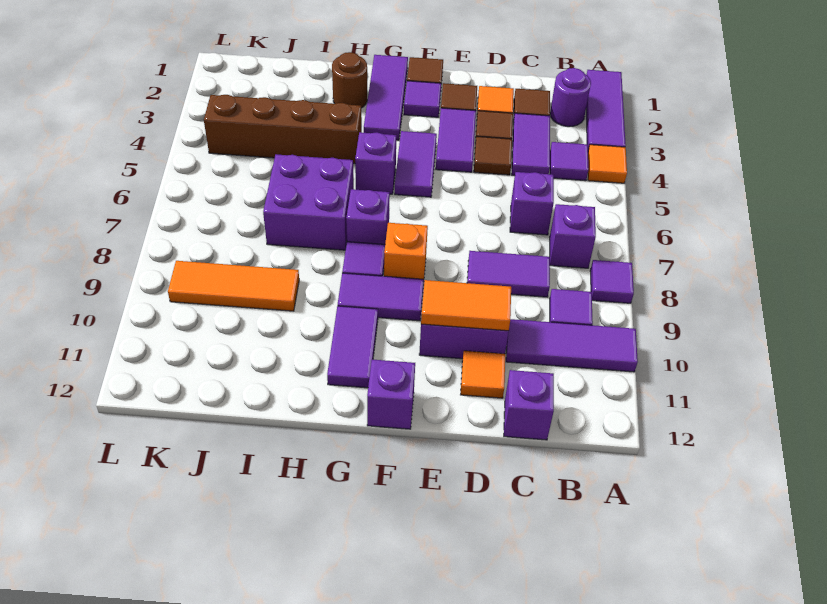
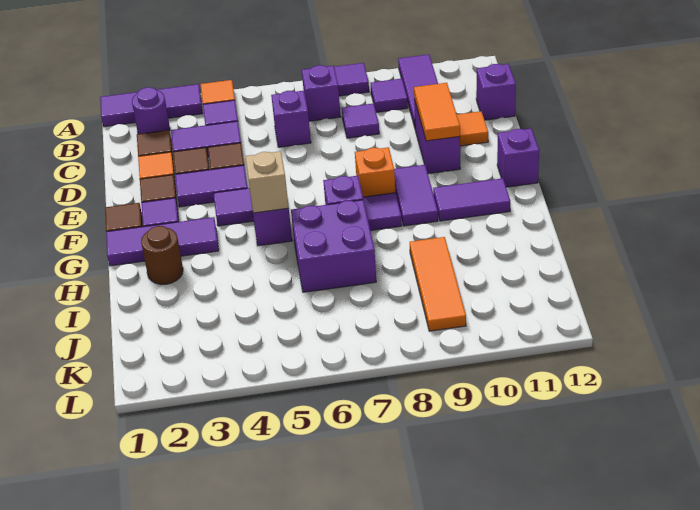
purple 1x2 tile [467,251,550,297] -> purple 1x1 tile [342,103,379,138]
none -> tan 1x1 brick [245,151,289,213]
brown 1x4 brick [204,95,362,164] -> none

